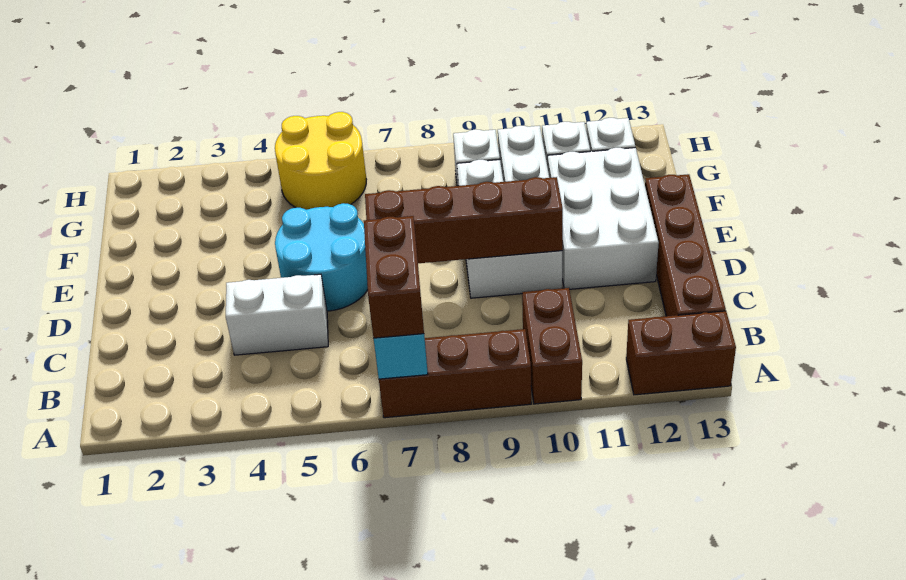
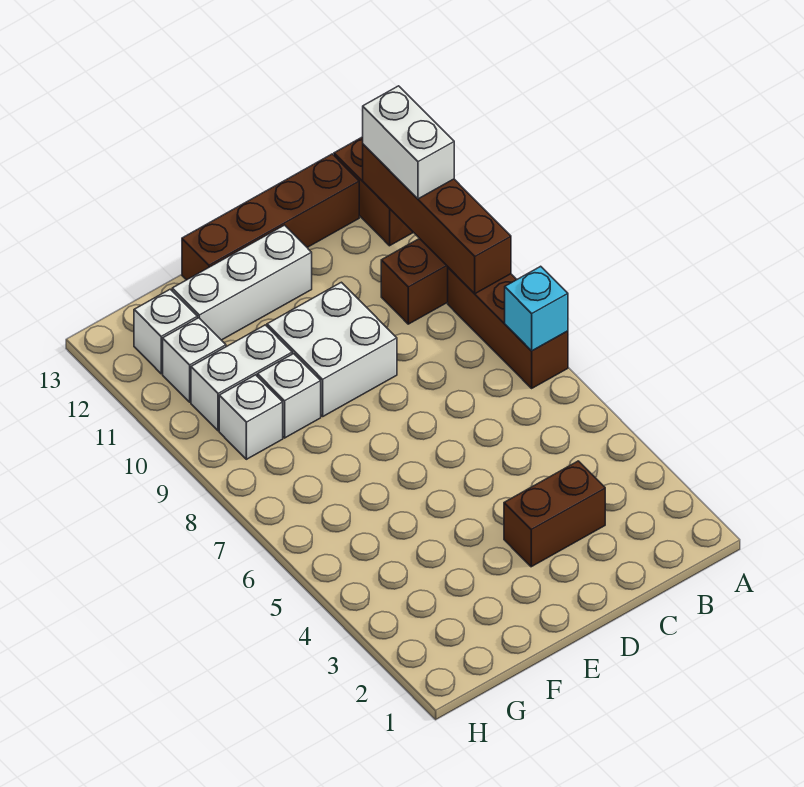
brown 1x2 brick [364,216,424,338] -> brown 1x2 brick moved to [504,461,605,567]
white 1x2 brick [226,274,328,355] -> white 1x2 brick moved to [363,86,454,199]
cyan 2x2 round brick [275,203,368,311] -> none
brown 1x4 brick [365,177,563,263] -> brown 1x4 brick moved to [363,144,511,294]
white 2x3 brick [548,148,659,289] -> white 1x3 brick [172,225,312,340]
yellow 2x2 round brick [275,112,366,210] -> none

